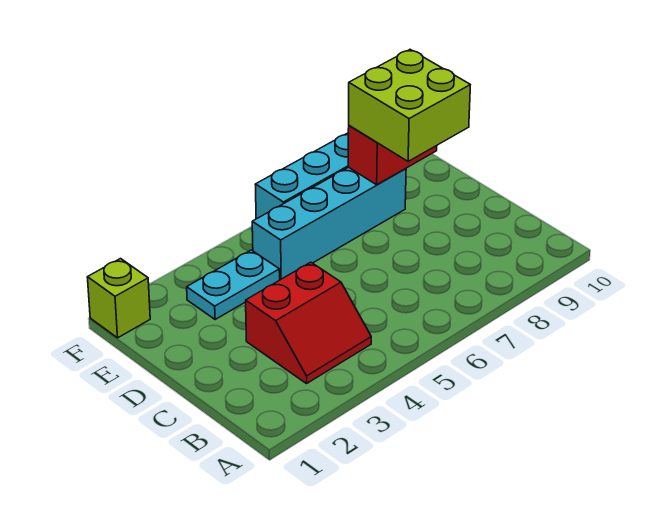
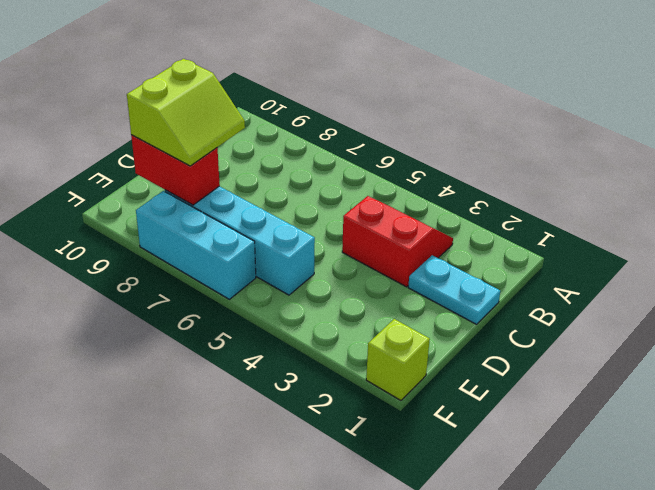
lime 2x2 brick [349,50,470,161] -> lime 2x2 slope [127,59,245,166]
cyan 1x2 plate [187,250,280,320] -> cyan 1x2 plate moved to [408,255,500,324]

